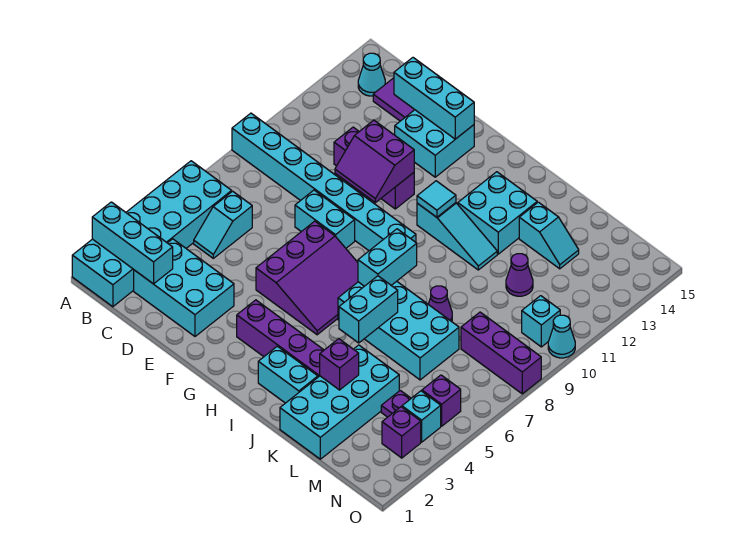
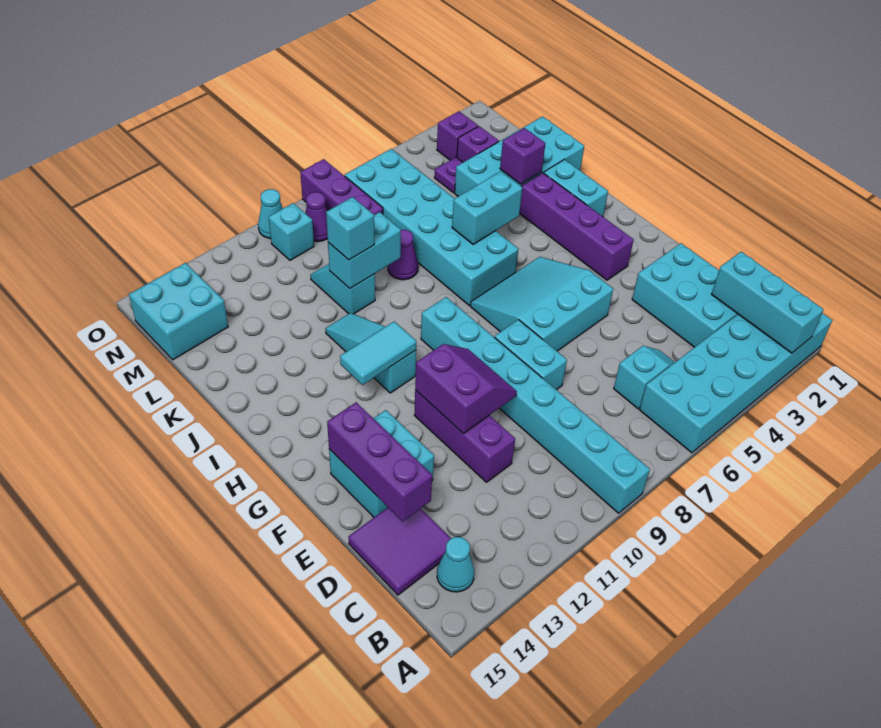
cyan 1x3 brick [394,58,474,139] -> purple 1x3 brick [327,402,432,521]
purple 3x3 slope [256,221,358,335] -> cyan 3x3 slope [470,257,613,351]
cyan 1x1 tile [417,181,456,217] -> cyan 1x2 tile [340,321,416,385]
cyan 2x4 brick [338,281,459,380] -> cyan 2x6 brick [345,149,518,305]
cyan 1x2 brick [358,229,417,286] -> cyan 1x2 brick moved to [328,212,401,288]
cyan 2x2 brick [458,172,537,254] -> cyan 2x2 brick moved to [129,263,228,360]
cyan 1x2 slope [519,202,579,269] -> cyan 1x2 slope moved to [310,264,375,314]
purple 1x1 cone [506,254,533,296] -> purple 1x1 cone moved to [305,192,328,242]
cyan 1x1 brick [402,391,441,442] -> cyan 1x1 brick moved to [326,197,374,260]
purple 1x1 brick [422,375,461,426] -> purple 1x1 brick moved to [457,126,499,162]

